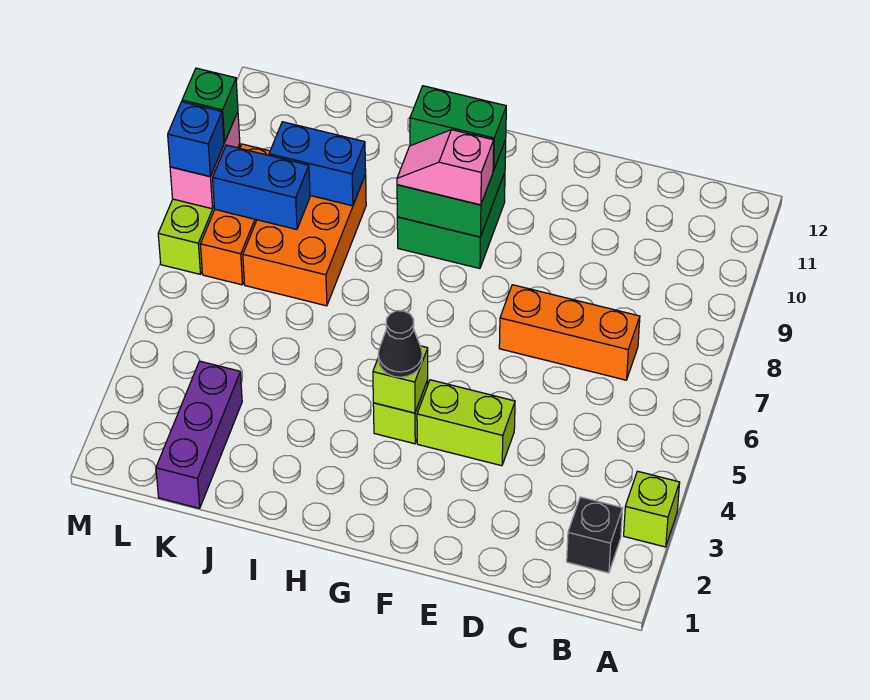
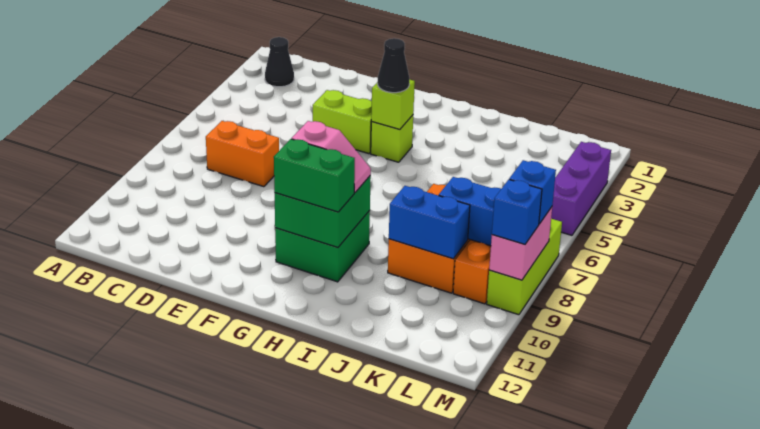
lime 1x1 brick [624,471,680,547] -> none
black 1x1 brick [567,497,623,573] -> black 1x1 cone [265,37,294,87]
orange 1x3 brick [499,285,640,380] -> orange 1x2 brick [206,121,279,187]
purple 1x3 brick [156,361,242,508] -> purple 1x3 brick moved to [551,142,611,235]
green 1x1 brick [182,68,238,143] -> blue 1x1 brick [492,180,542,244]

